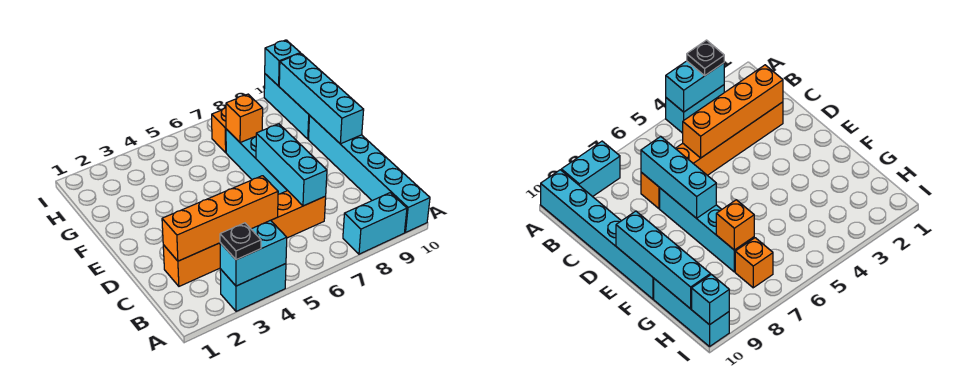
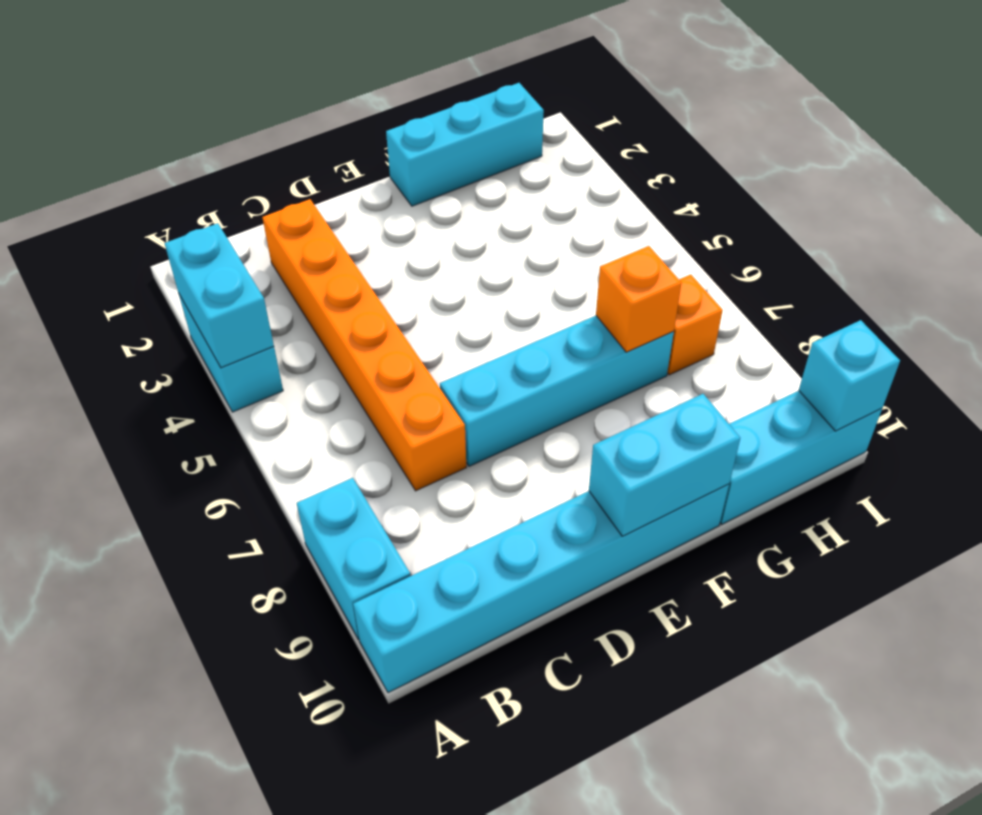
black 1x1 plate [220,223,261,260] -> none
orange 1x4 brick [162,176,278,261] -> none
cyan 1x3 brick [256,124,327,206] -> cyan 1x3 brick moved to [386,83,544,206]
cyan 1x4 brick [279,53,364,144] -> cyan 1x2 brick [589,394,740,536]

